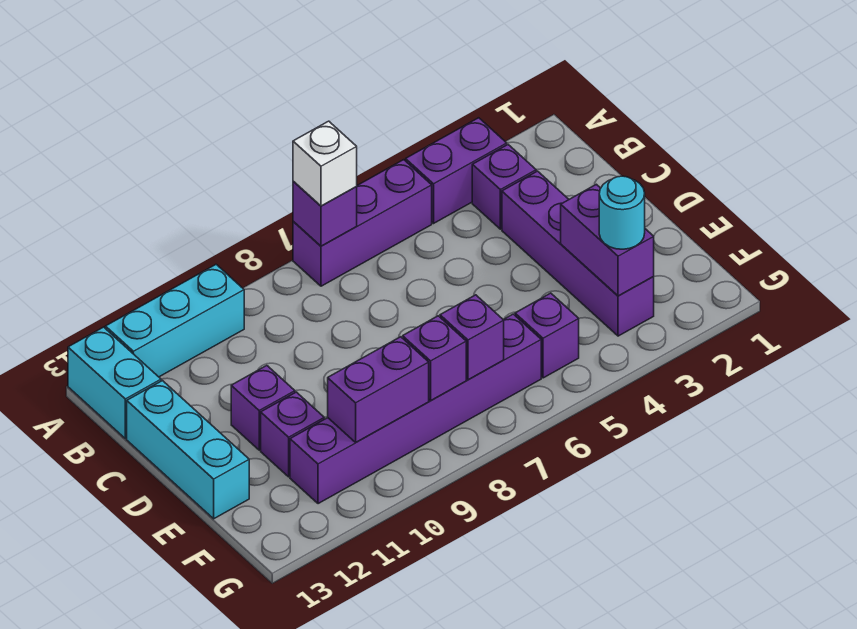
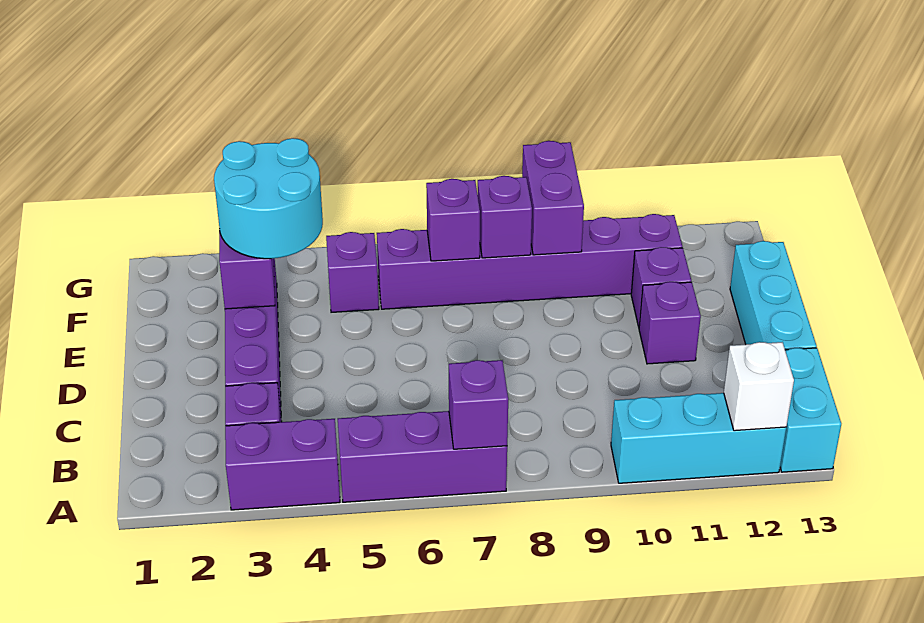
white 1x1 brick [293,121,357,206] -> white 1x1 brick moved to [724,342,794,431]
cyan 1x1 round brick [599,176,645,249] -> cyan 2x2 round brick [214,138,323,259]
purple 1x2 brick [328,337,429,442] -> purple 1x2 brick turned to [522,141,584,255]

